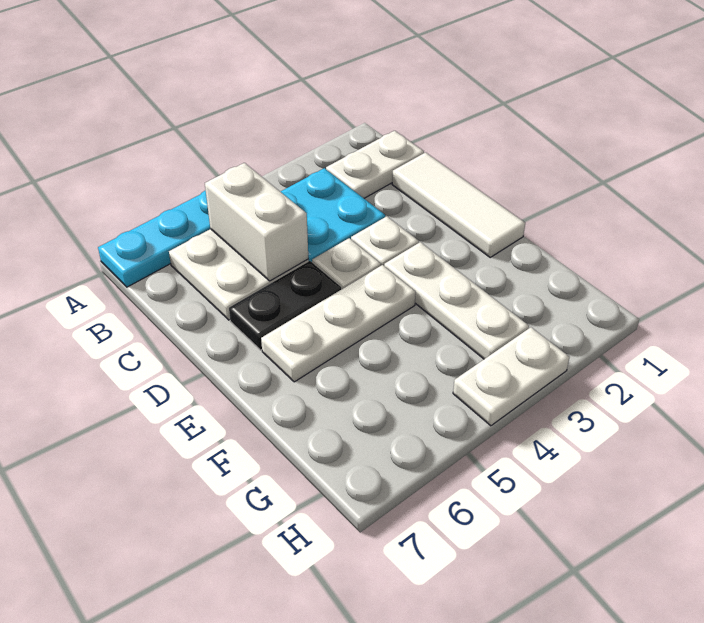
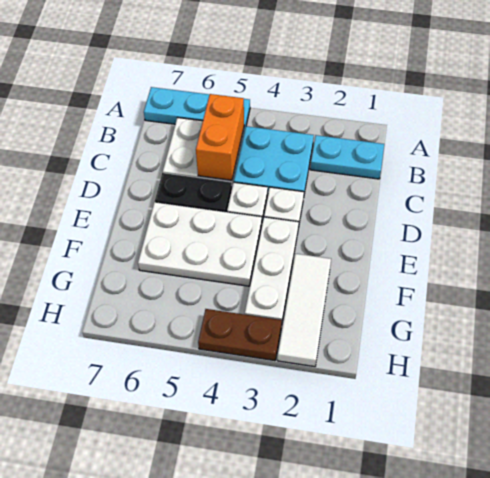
white 1x2 plate [326,131,424,198] -> cyan 1x2 plate [310,135,384,179]
white 1x2 brick [205,163,308,281] -> orange 1x2 brick [196,94,244,180]
white 1x3 tile [392,152,525,257] -> white 1x3 tile moved to [278,254,331,367]
white 1x3 plate [261,265,416,382] -> white 2x3 plate [138,202,262,286]
white 1x2 plate [453,327,570,426] -> brown 1x2 plate [198,309,282,361]

